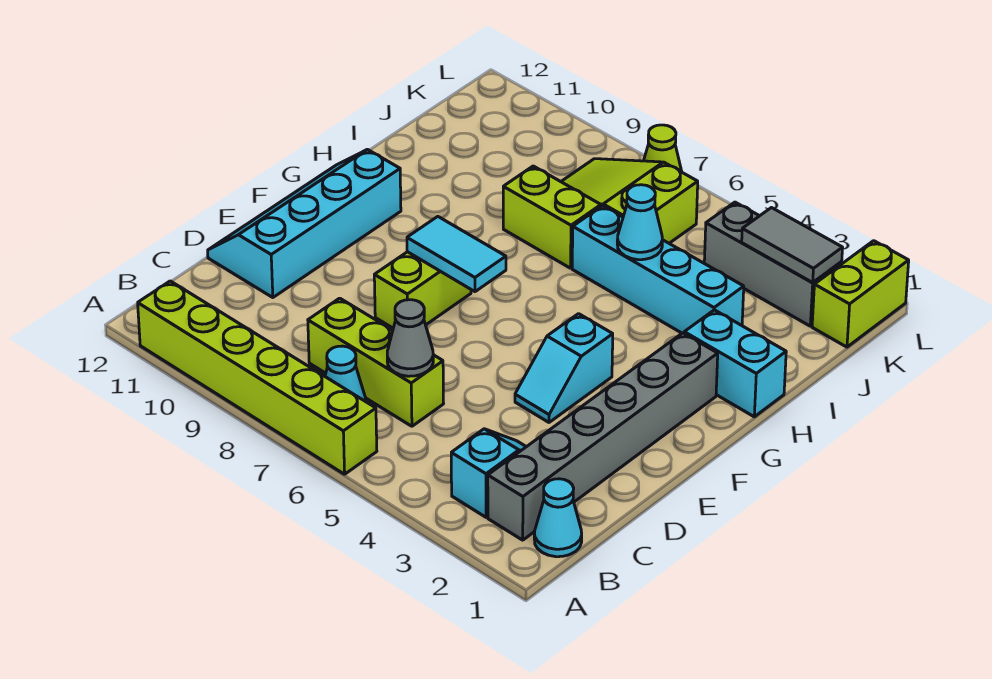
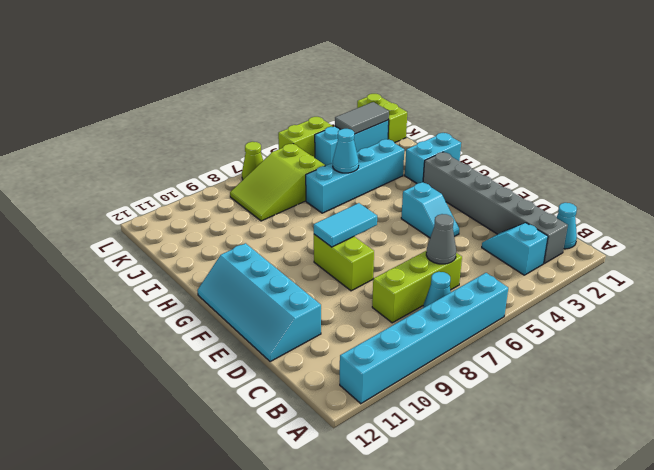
lime 1x6 brick [138,281,377,474] -> cyan 1x6 brick [340,273,508,404]
lime 1x2 brick [503,166,601,268] -> lime 1x2 brick moved to [278,117,333,158]
grey 1x3 brick [704,202,842,326] -> cyan 1x3 brick [315,120,389,166]

